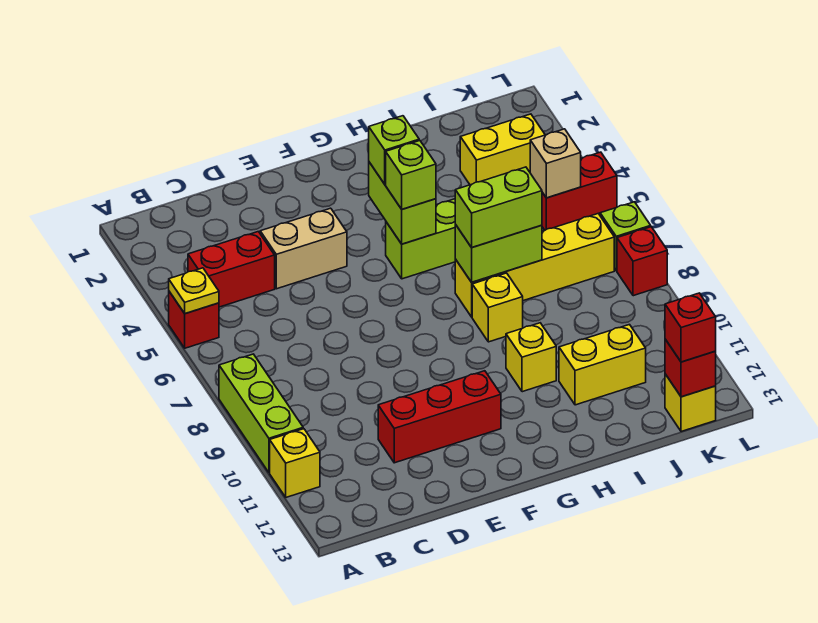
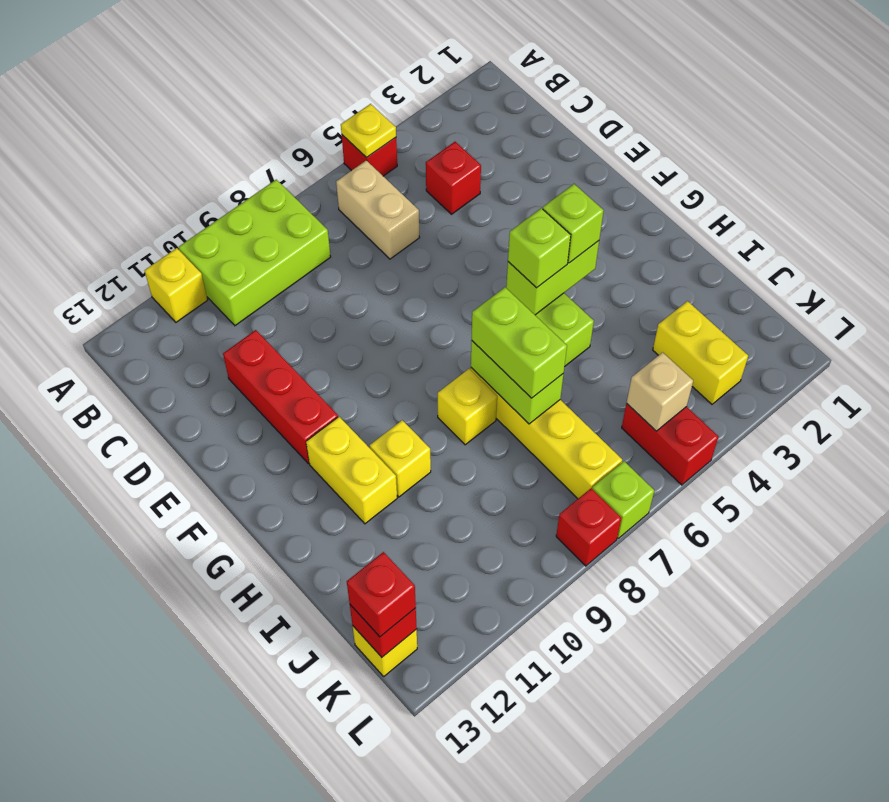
lime 1x3 brick [219,354,303,473] -> lime 2x3 brick [179,180,331,326]
red 1x2 brick [188,232,275,307] -> red 1x1 brick [426,142,481,214]
tan 1x2 brick [260,208,347,289] -> tan 1x2 brick moved to [336,160,420,259]
yellow 1x2 brick [559,325,646,405] -> yellow 1x2 brick moved to [306,417,397,524]

